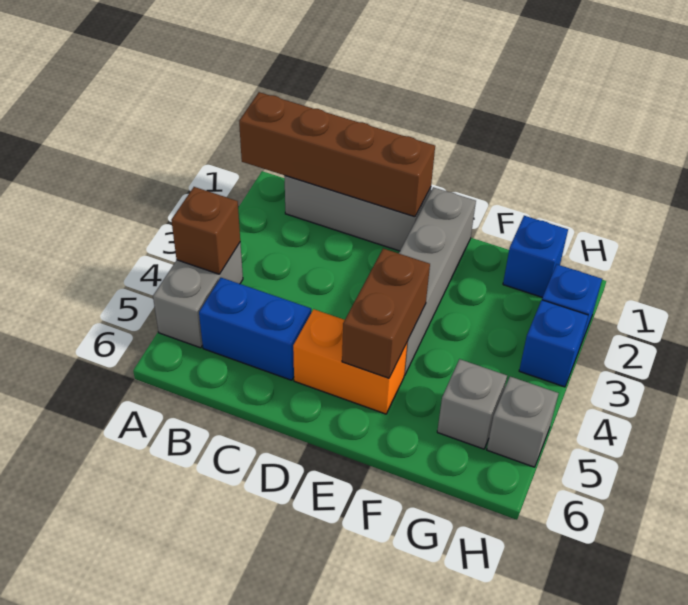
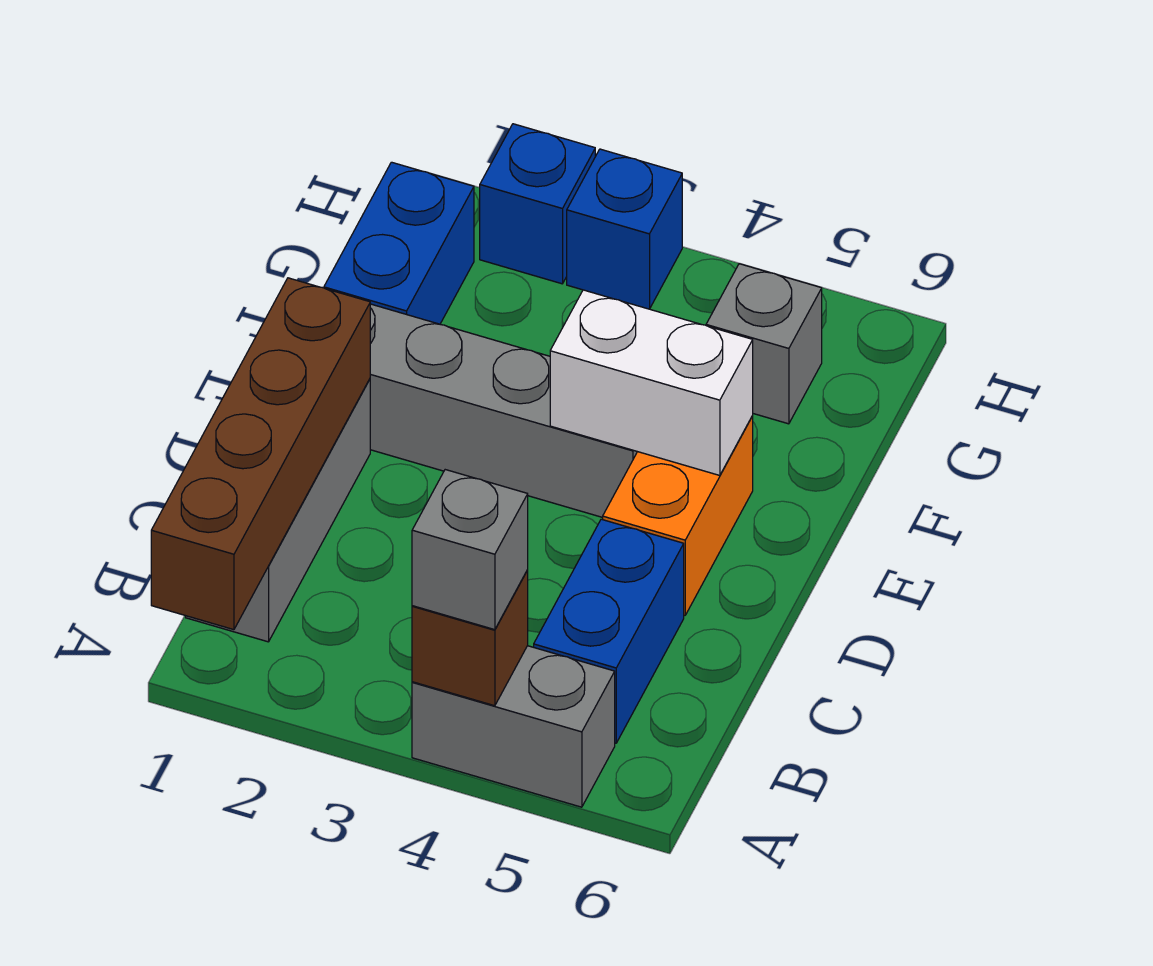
brown 1x2 brick [342,249,430,378] -> white 1x2 brick [550,290,753,475]
blue 1x1 brick [503,216,568,297] -> blue 1x2 brick [324,162,474,324]
grey 1x1 brick [487,377,559,467] -> grey 1x1 brick moved to [412,470,528,630]

